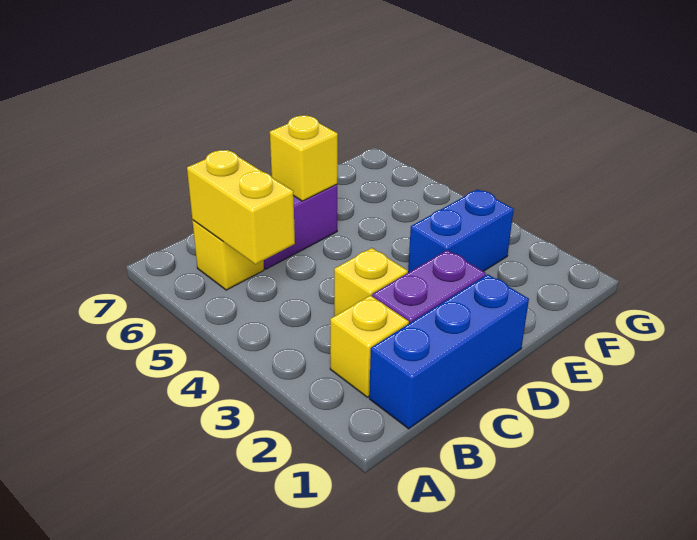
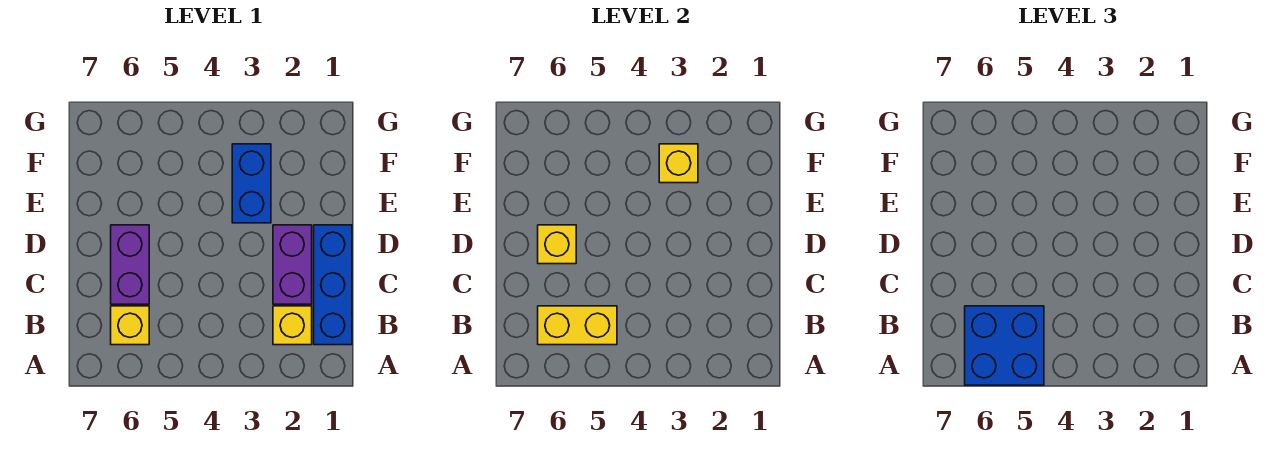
none -> blue 2x2 brick [965,306,1044,385]
yellow 1x1 brick [334,248,408,316] -> yellow 1x1 brick moved to [659,144,698,183]

